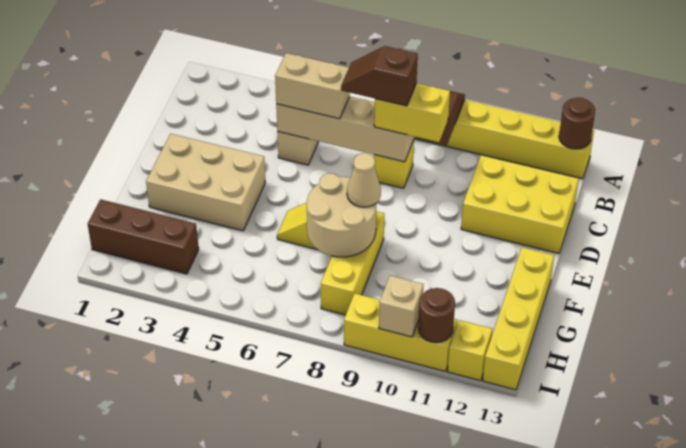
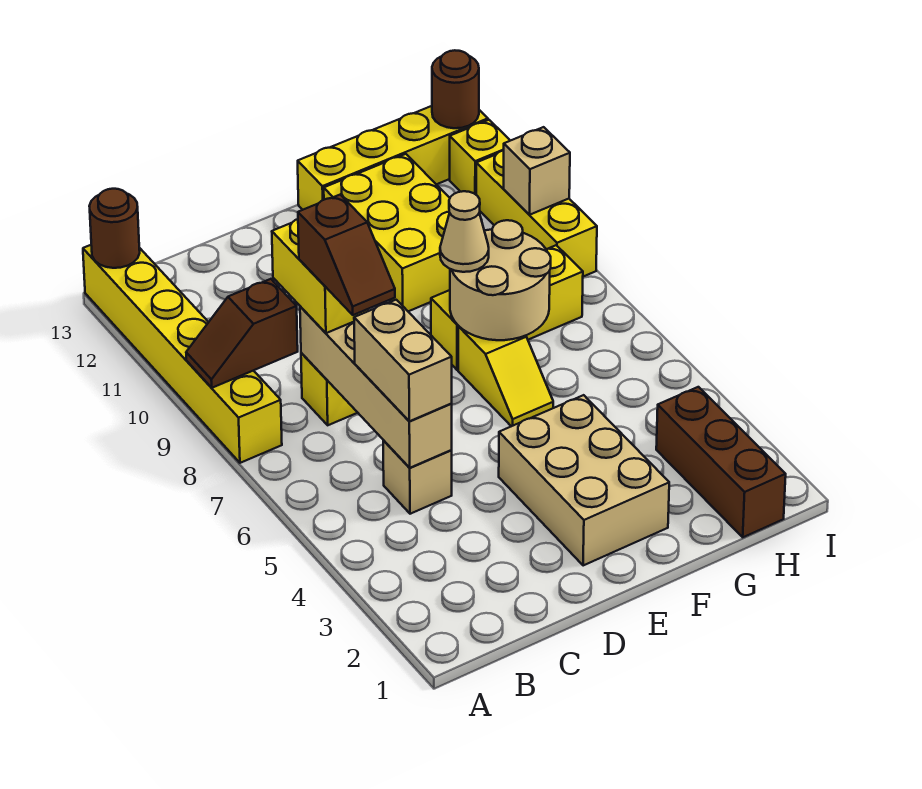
yellow 2x3 brick [461,155,579,253] -> yellow 2x3 brick moved to [324,154,450,311]
brown 1x1 round brick [418,288,455,343] -> brown 1x1 round brick moved to [432,50,479,128]

